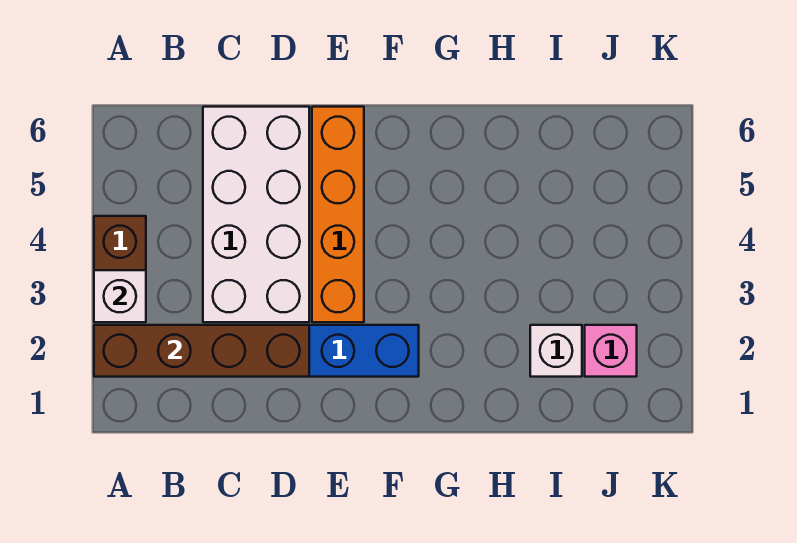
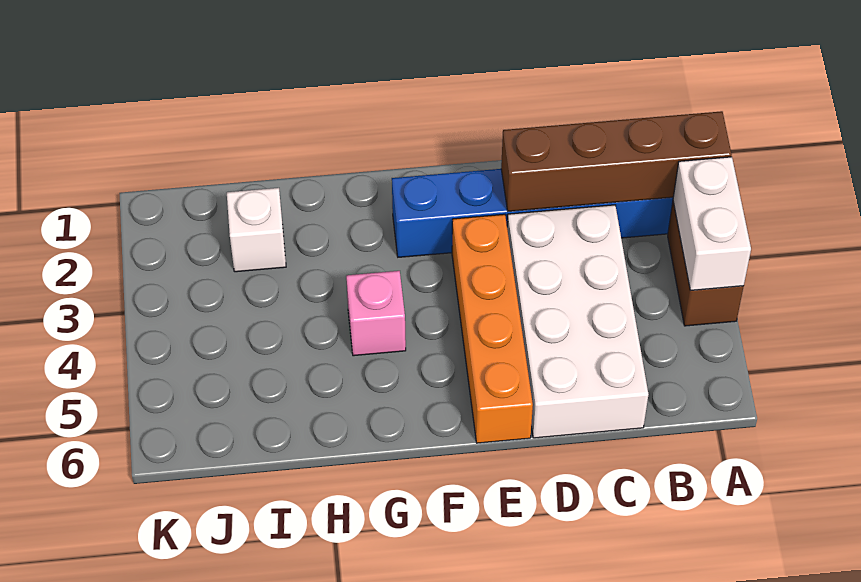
white 1x1 brick [94,270,146,322] -> white 1x2 brick [673,157,751,290]
pink 1x1 brick [585,325,637,377] -> pink 1x1 brick moved to [346,271,406,356]

